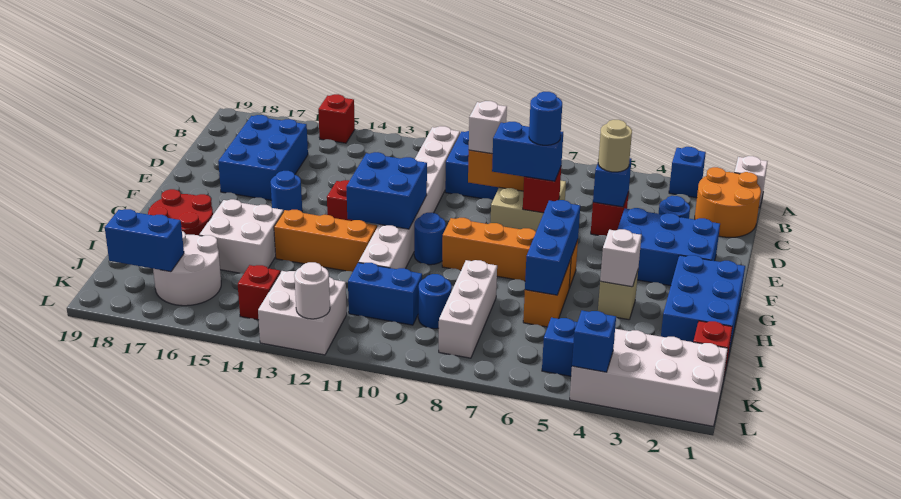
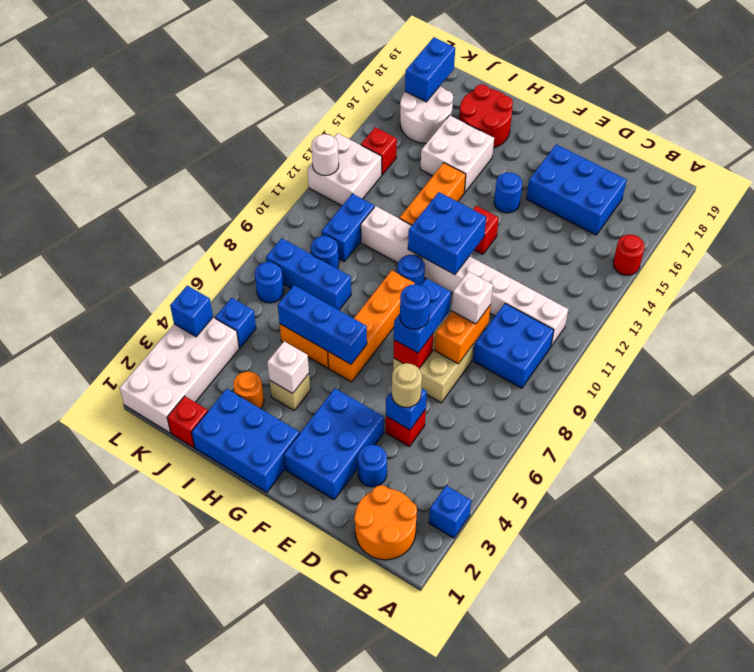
white 1x1 brick [734,156,768,207] -> none
red 1x1 brick [318,94,355,143] -> red 1x1 round brick [613,235,644,275]
none -> orange 1x1 round brick [233,372,264,409]
white 1x3 brick [439,260,497,358] -> blue 1x3 brick [266,238,351,310]
none -> blue 1x1 round brick [255,262,284,303]

